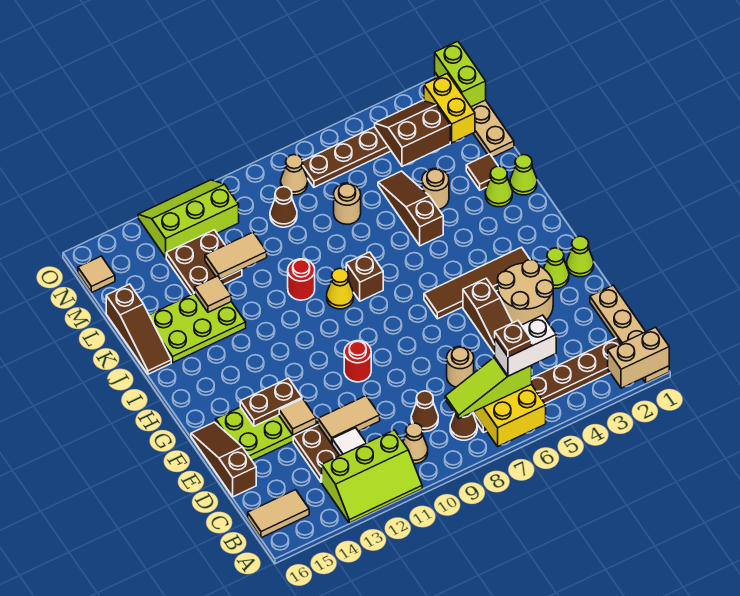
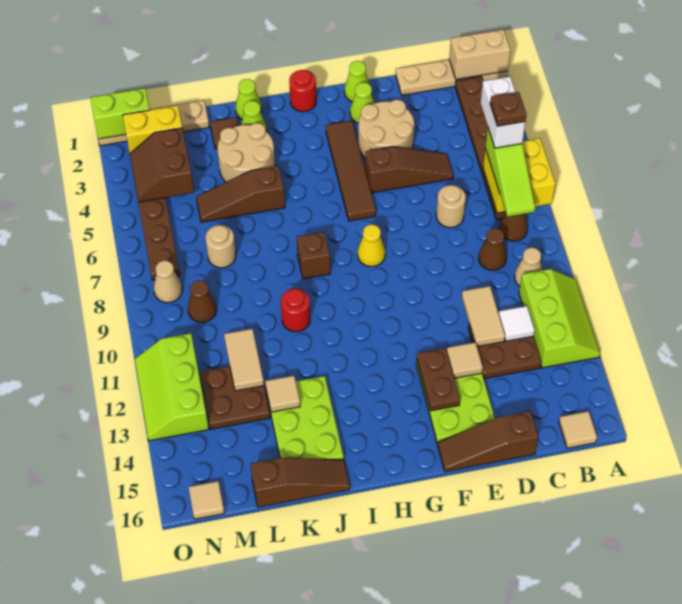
tan 1x2 brick [608,327,669,388] -> tan 1x2 brick turned to [449,30,510,79]
tan 1x2 tile [248,490,309,538] -> tan 1x1 tile [559,411,597,448]
red 1x1 round brick [344,341,371,382] -> red 1x1 round brick moved to [289,70,316,112]
yellow 1x1 cone [327,268,354,309] -> yellow 1x1 cone moved to [358,225,385,266]
tan 1x1 round brick [422,168,449,209] -> tan 2x2 round brick [217,123,275,182]

